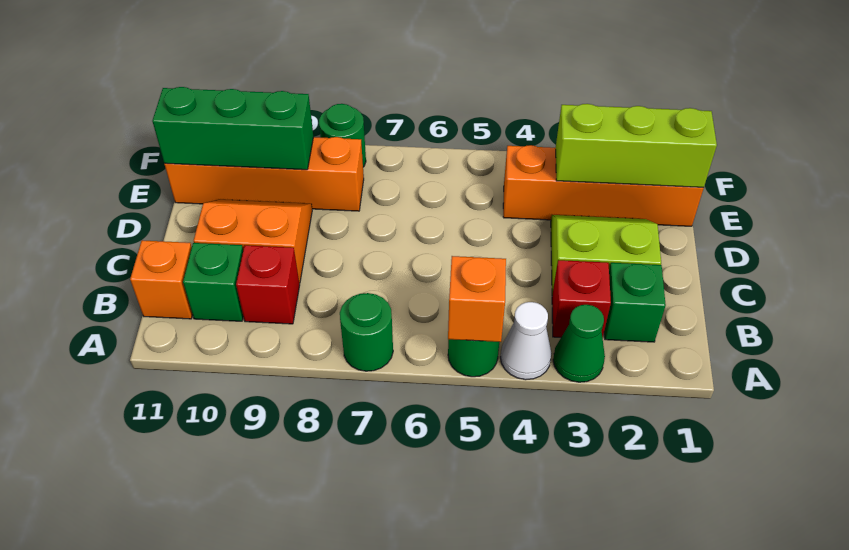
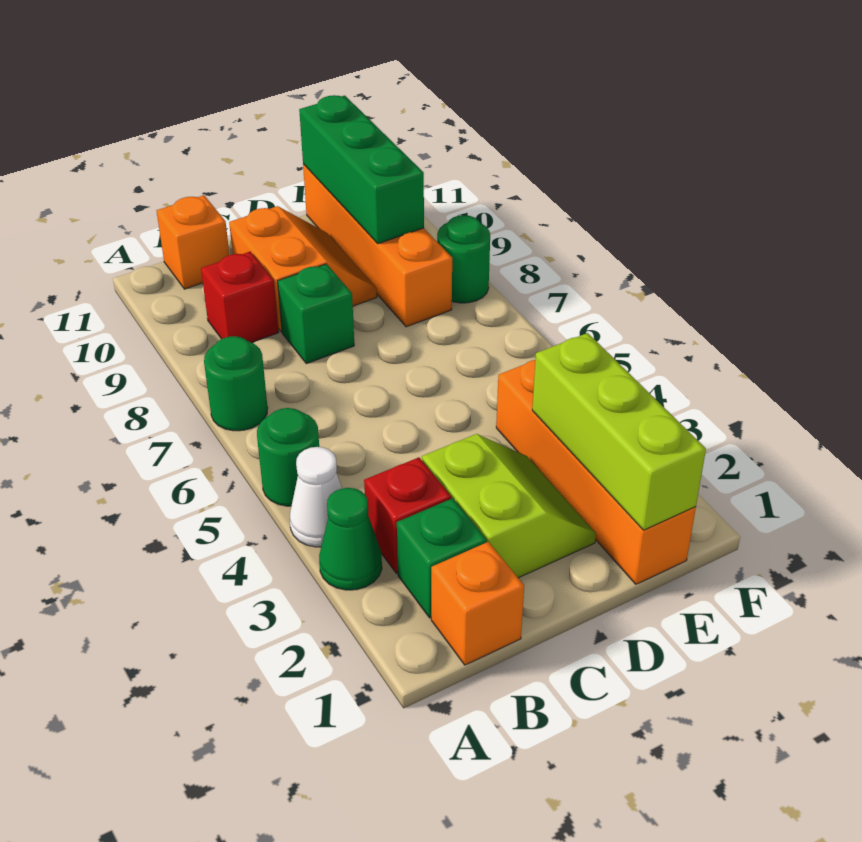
orange 1x1 brick [448,256,506,342] -> orange 1x1 brick moved to [431,542,524,665]
green 1x1 brick [183,243,243,321] -> green 1x1 brick moved to [278,264,354,364]

